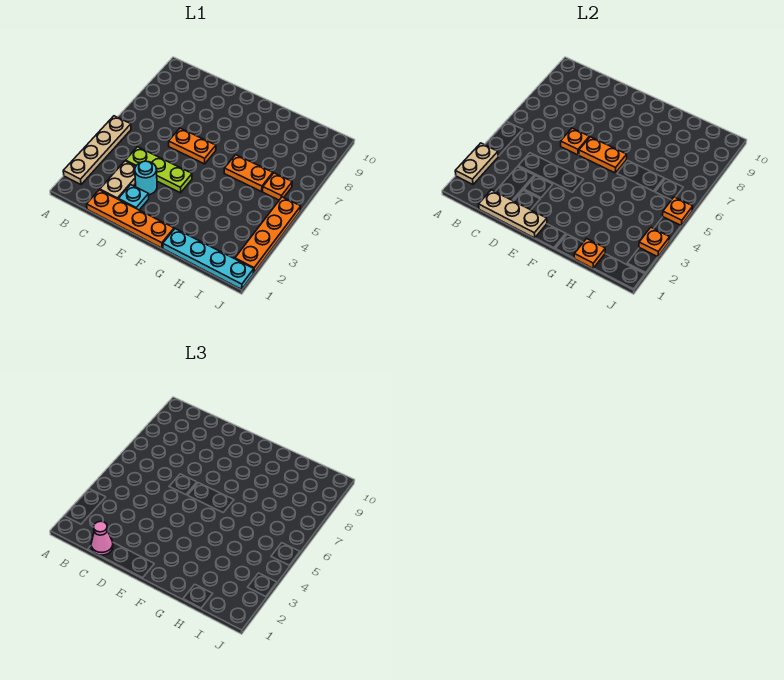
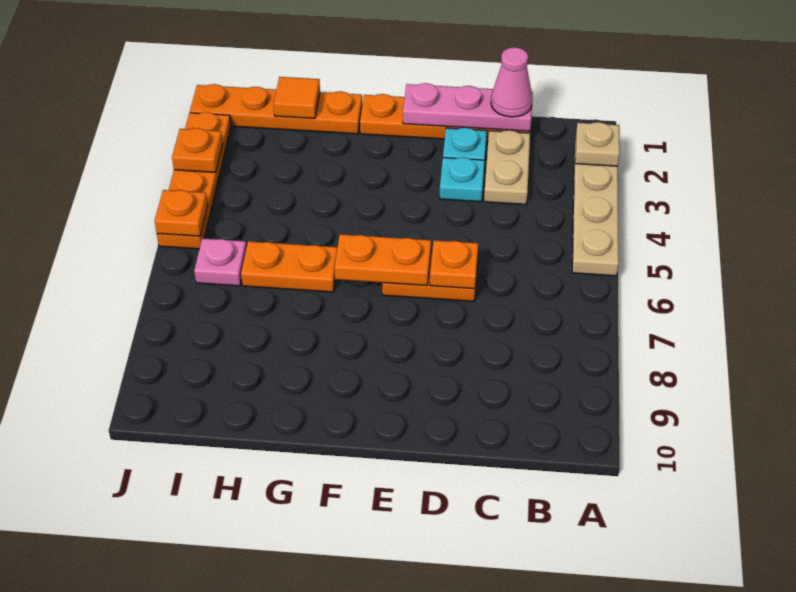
tan 1x2 plate [455,143,498,184] -> tan 1x1 plate [575,122,620,166]
tan 1x3 plate [479,190,547,238] -> pink 1x3 plate [403,83,533,131]
lime 1x3 plate [126,147,192,193] -> none
cyan 1x1 round brick [135,161,157,195] -> cyan 1x1 plate [439,157,485,202]
cyan 1x4 plate [163,229,254,289] -> orange 1x4 plate [190,84,362,134]
orange 1x1 plate [574,239,605,268] -> orange 1x1 tile [274,77,320,118]
orange 1x1 plate [263,173,292,200] -> pink 1x1 plate [194,238,246,286]

